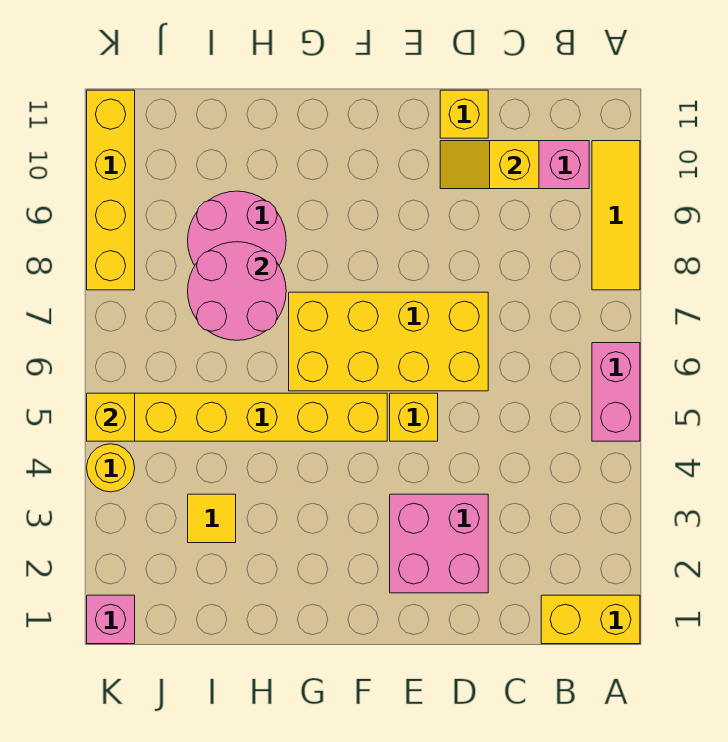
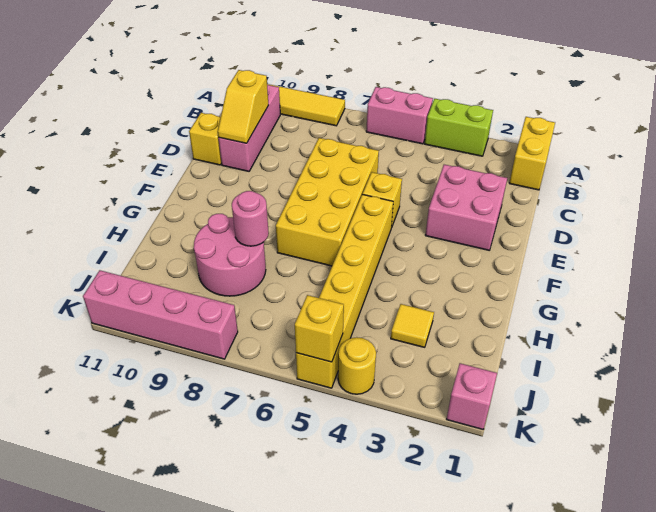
none -> lime 1x2 brick [425,99,493,156]
pink 2x2 round brick [188,242,286,340] -> pink 1x1 round brick [232,191,269,246]
yellow 1x4 brick [87,90,135,290] -> pink 1x4 brick [83,270,238,359]

